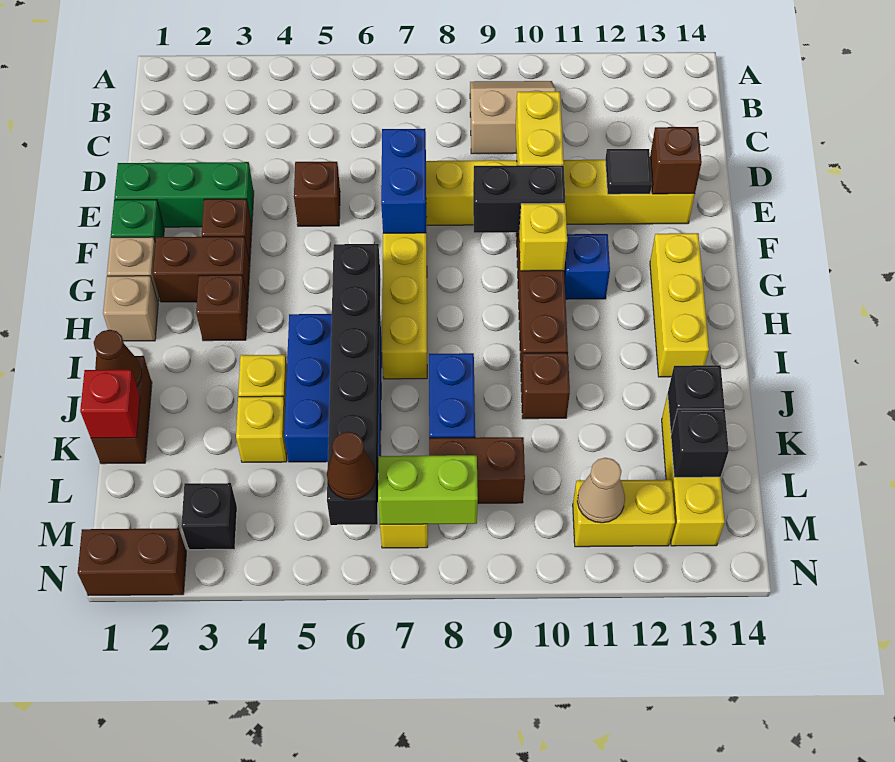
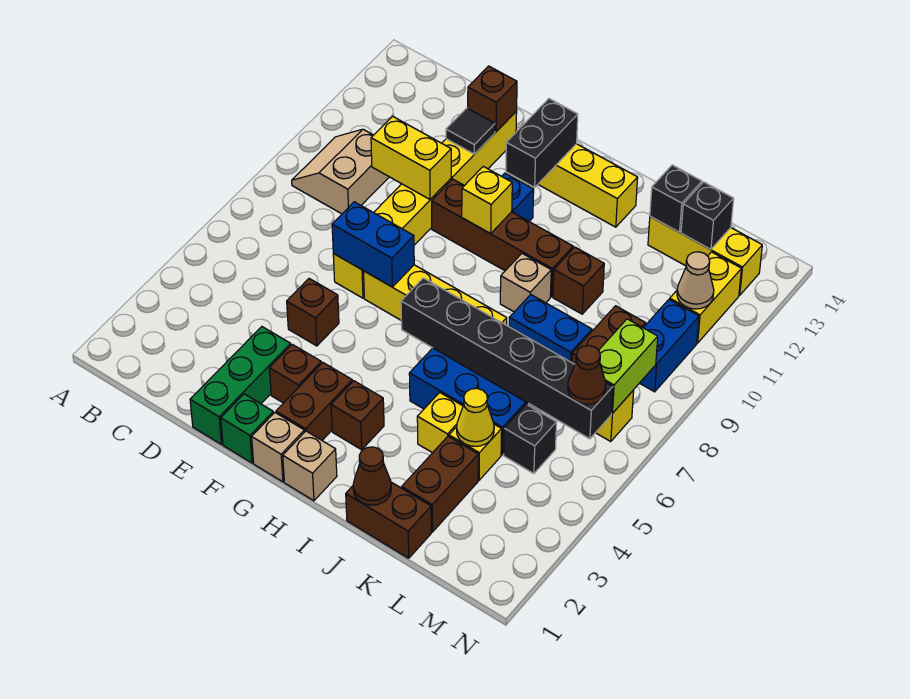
black 1x2 brick [473,165,565,233] -> black 1x2 brick moved to [506,99,578,187]
none -> tan 1x1 brick [500,254,551,312]
red 1x1 brick [80,370,140,438] -> none
none -> yellow 1x1 cone [457,388,494,446]
black 1x1 brick [181,483,237,550] -> black 1x1 brick moved to [504,404,557,474]
none -> blue 1x2 brick [640,300,699,392]
brown 1x2 brick [78,528,186,596] -> brown 1x2 brick moved to [402,436,478,532]

